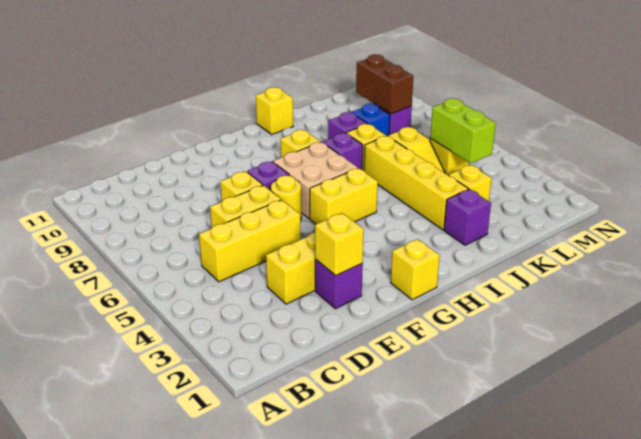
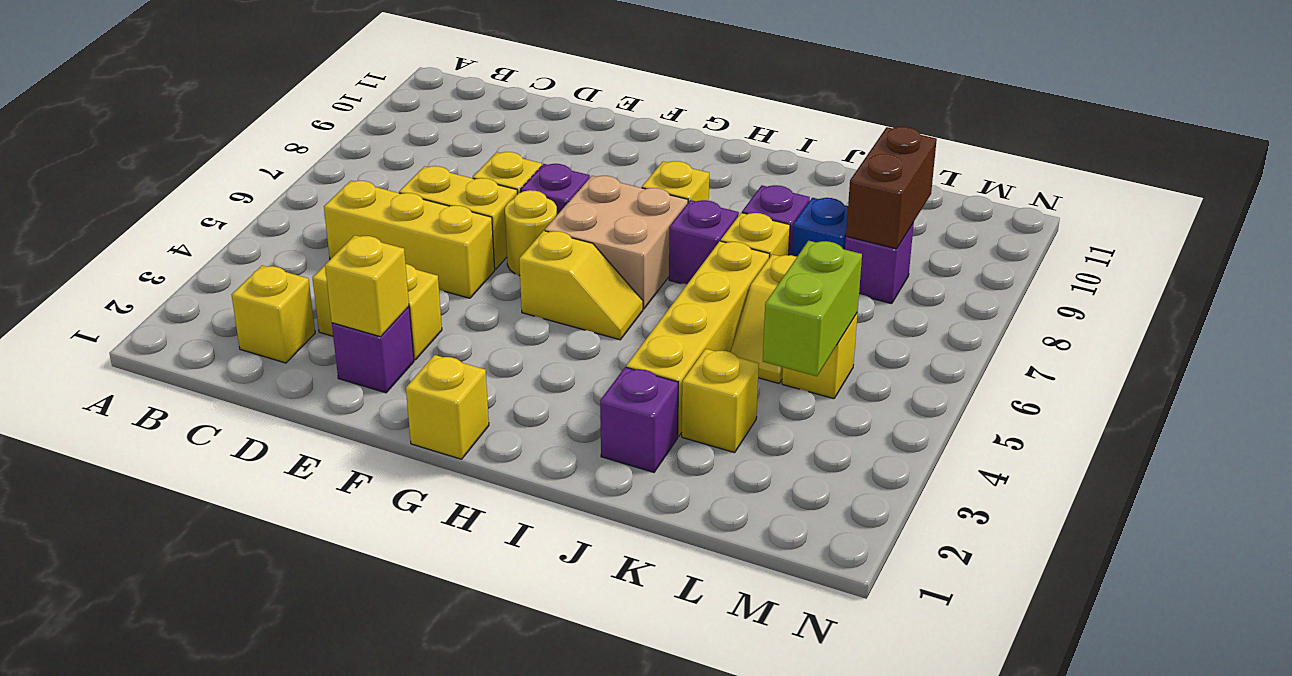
yellow 1x2 brick [310,168,378,224] -> yellow 1x2 slope [519,231,643,340]
yellow 1x1 brick [256,87,293,134] -> yellow 1x1 brick moved to [232,265,315,363]

